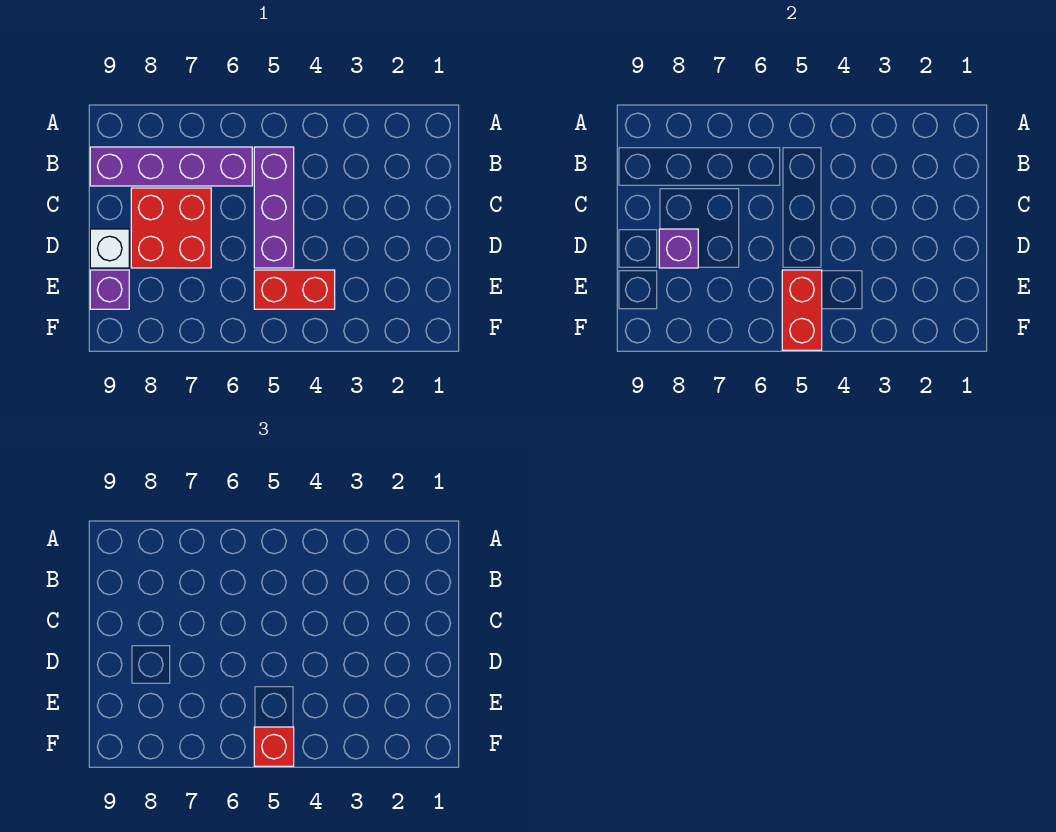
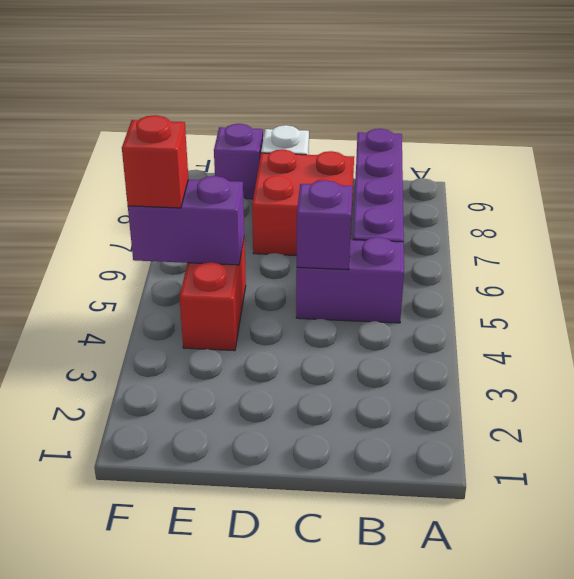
purple 1x3 brick [254,147,294,268] -> purple 1x2 brick [296,237,404,323]
purple 1x1 brick [659,229,698,268] -> purple 1x1 brick moved to [297,180,353,270]
red 1x2 brick [782,270,822,350] -> purple 1x2 brick [128,176,244,265]

